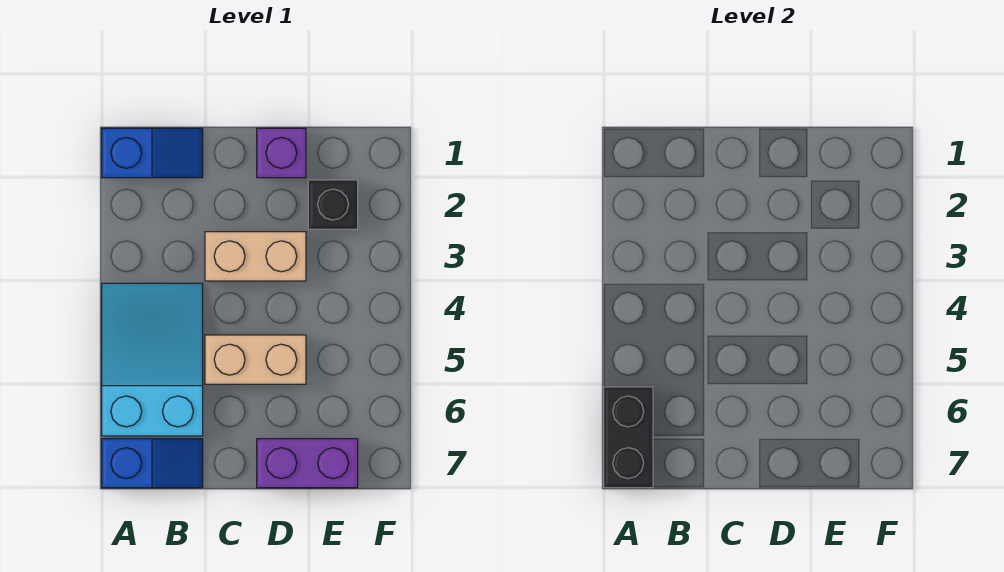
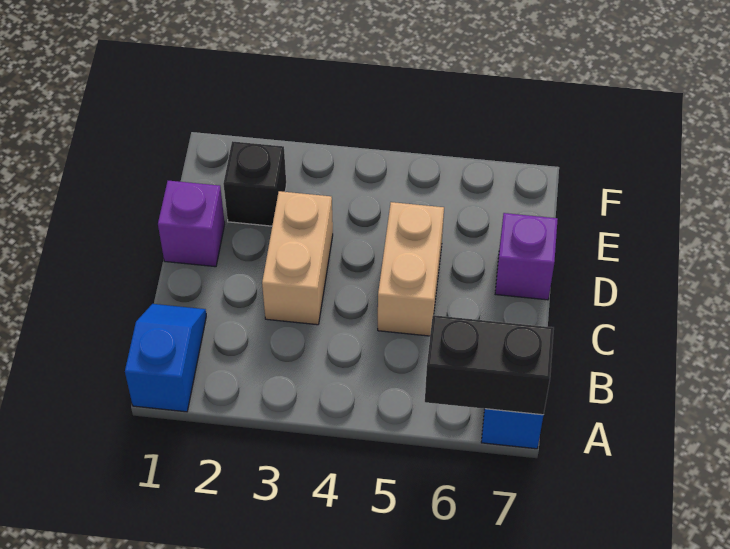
cyan 2x3 slope [102,283,203,436] -> none
purple 1x2 brick [257,439,358,488] -> purple 1x1 brick [495,213,558,300]

